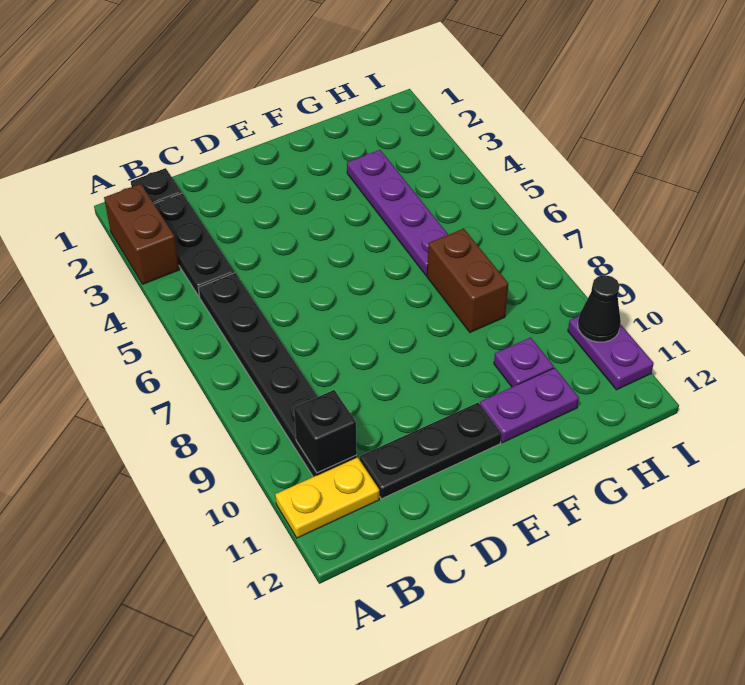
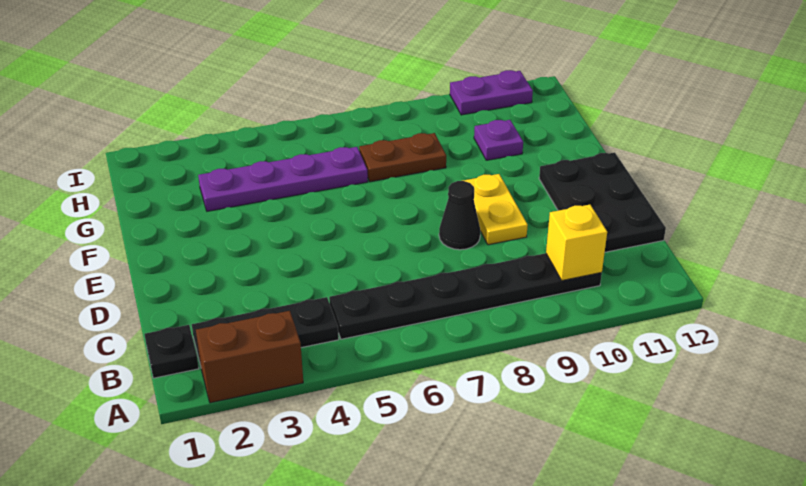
yellow 1x2 plate [275,457,379,538] -> yellow 1x2 plate moved to [463,174,528,245]
black 1x1 brick [294,390,357,473] -> yellow 1x1 brick [546,205,607,280]
black 1x3 plate [360,403,501,499] -> black 2x3 plate [539,152,666,252]
purple 1x2 plate [480,368,579,443] -> none
brown 1x2 brick [427,229,508,332] -> brown 1x2 plate [359,133,446,182]
black 1x1 cone [578,275,621,342] -> black 1x1 cone moved to [439,181,480,250]

